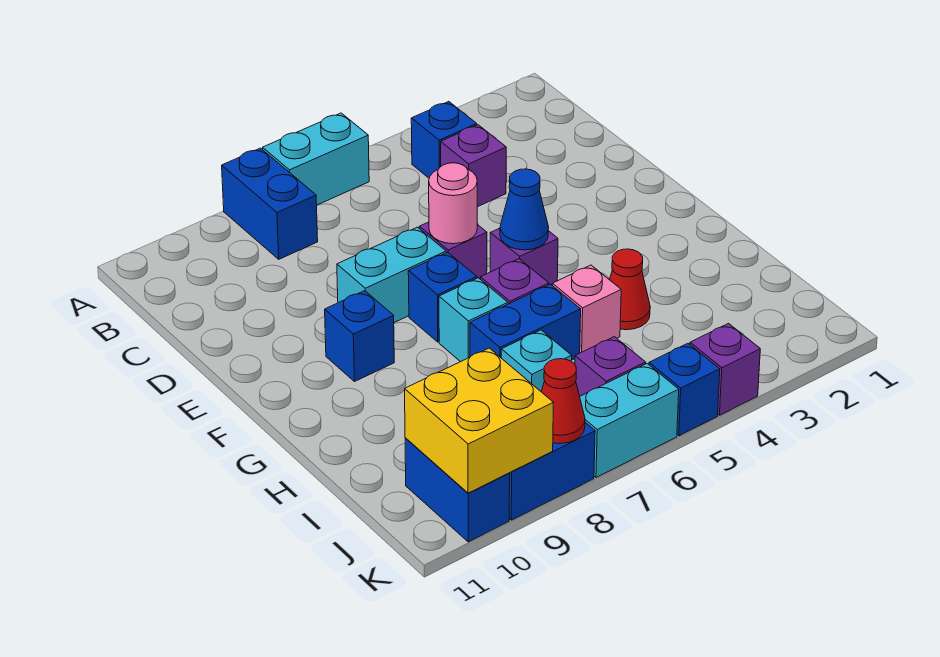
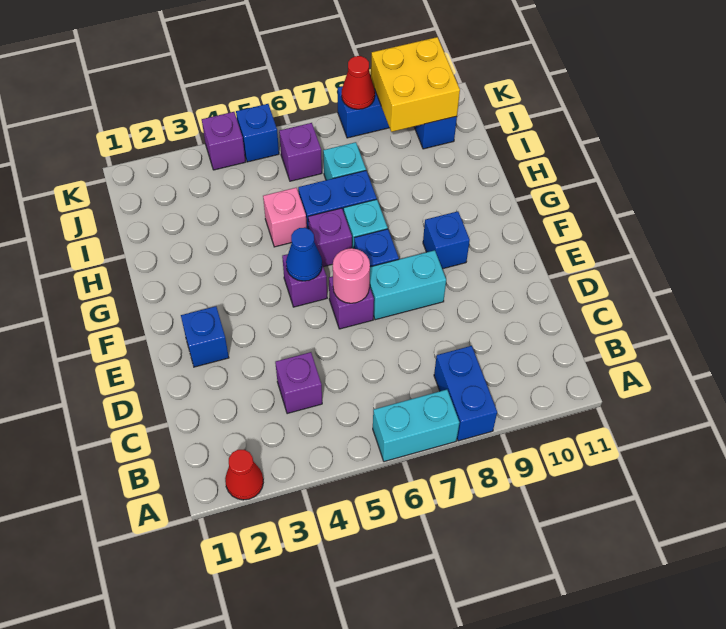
blue 1x1 brick [411,102,477,178] -> blue 1x1 brick moved to [181,306,229,367]
red 1x1 cone [609,249,650,330] -> red 1x1 cone moved to [225,450,263,500]
cyan 1x2 brick [580,364,679,477] -> none

